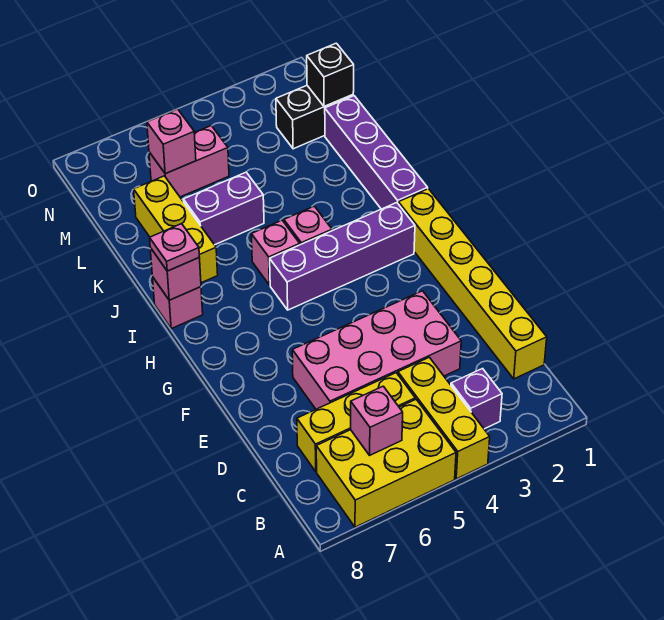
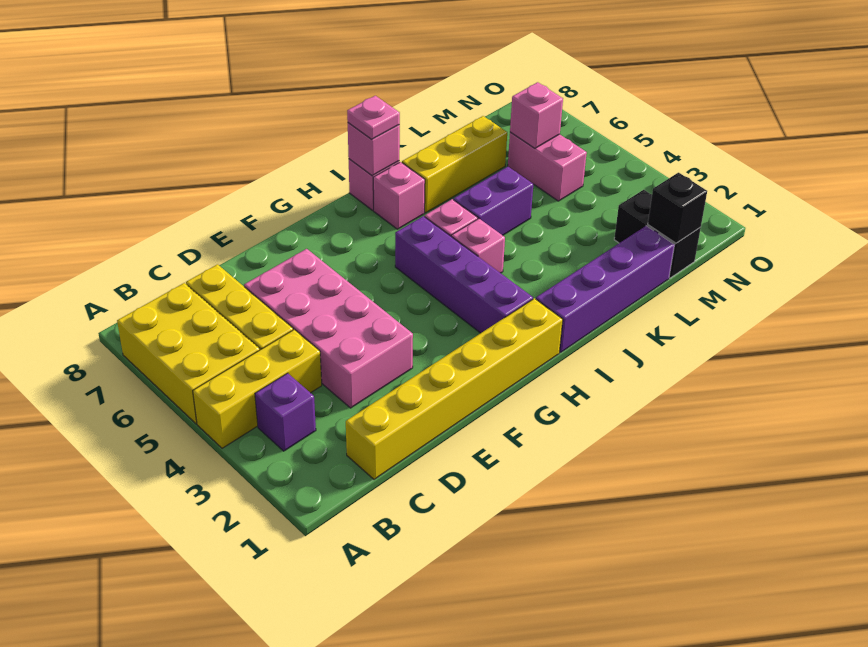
pink 1x1 brick [351,386,403,455] -> pink 1x1 brick moved to [373,162,425,229]
purple 1x2 brick [183,172,264,245] -> purple 1x2 brick turned to [454,167,533,235]

